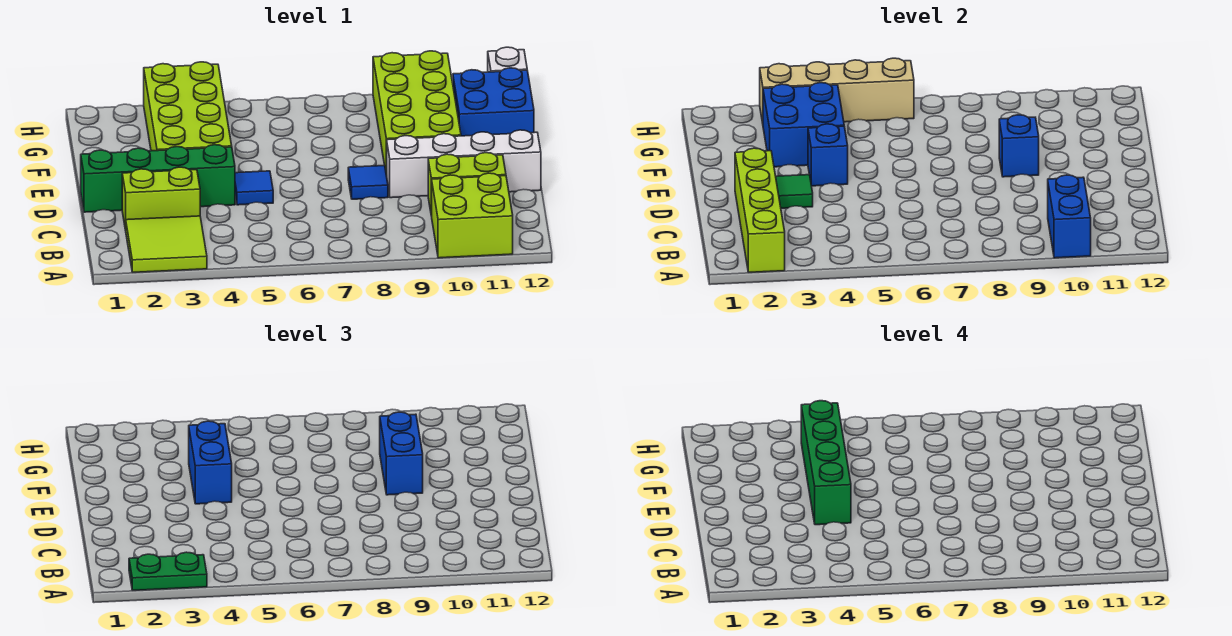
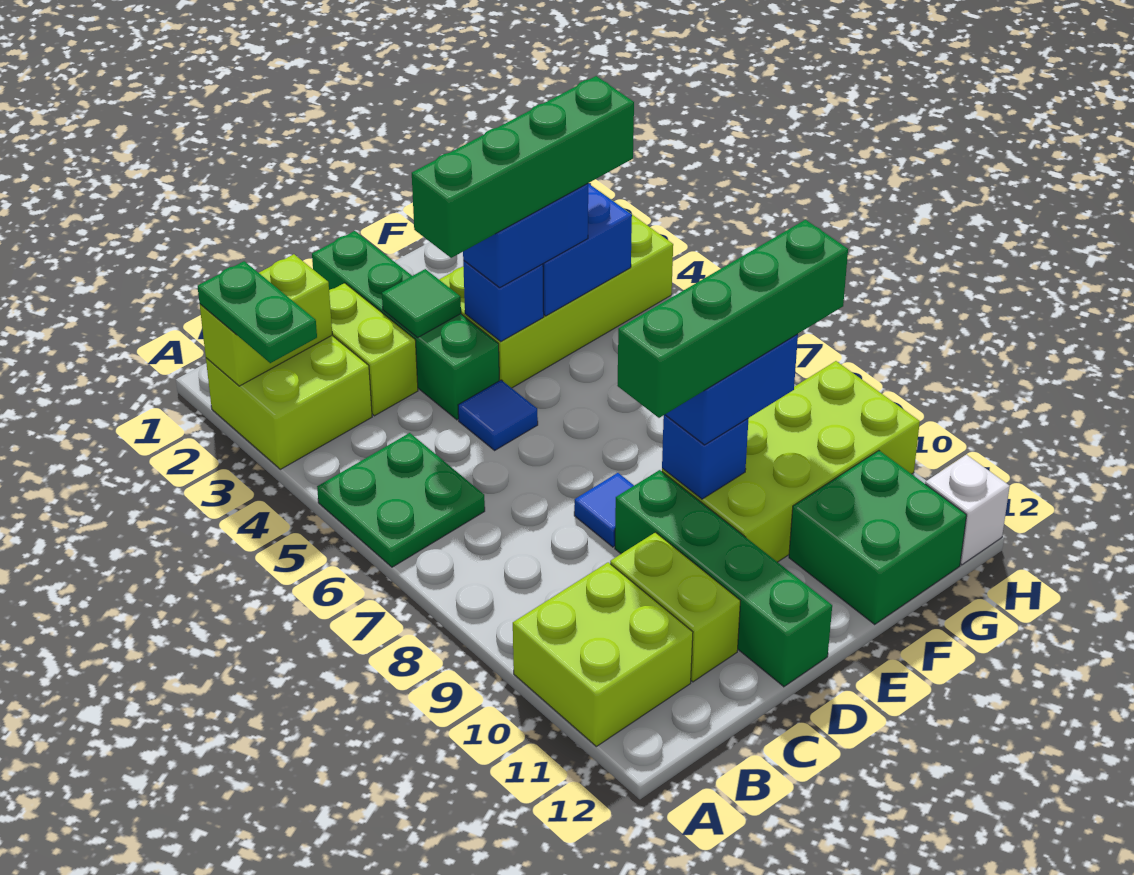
lime 2x2 tile [126,216,207,272] -> lime 2x2 brick [206,336,372,469]
lime 1x4 brick [735,148,785,272] -> lime 1x2 brick [200,254,332,386]
none -> green 2x2 plate [317,433,485,567]
blue 1x2 brick [1048,175,1091,258] -> none
white 1x4 brick [387,130,541,198] -> green 1x4 brick [615,470,832,687]
none -> green 1x4 brick [617,220,848,418]
blue 2x2 brick [453,68,534,136] -> green 2x2 brick [789,451,967,624]
tan 1x4 brick [760,58,914,123] -> none

